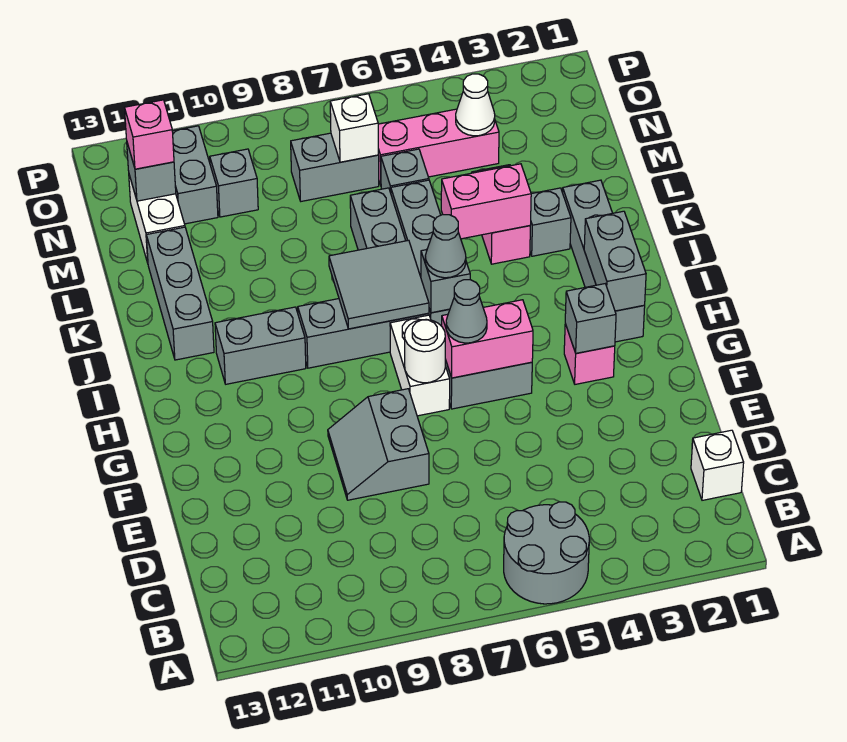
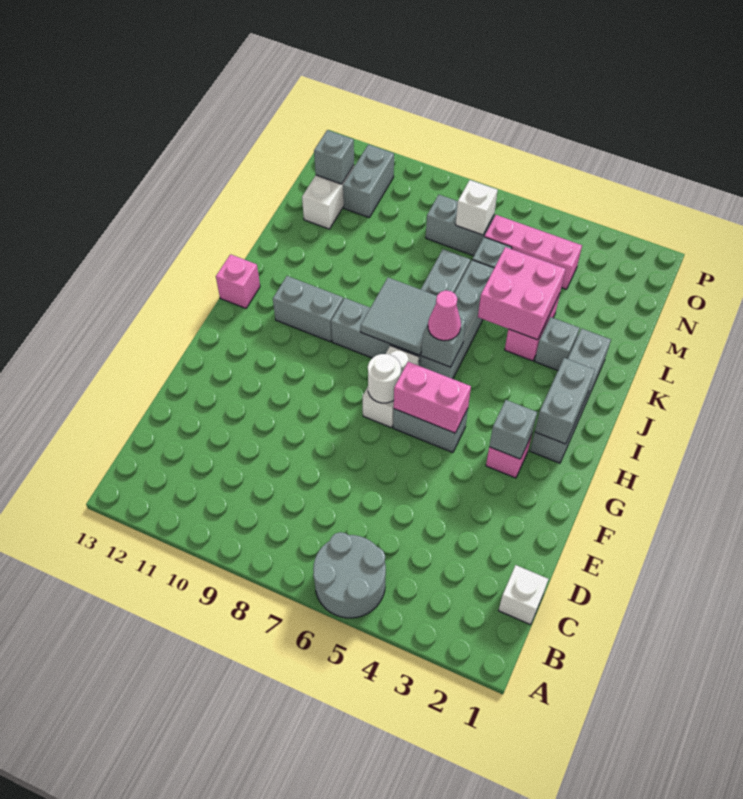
grey 2x2 slope [328,389,429,500] -> none
grey 1x1 cone [446,280,487,343] -> none
grey 1x1 cone [425,215,466,278] -> pink 1x1 cone [428,290,461,341]
grey 1x3 brick [146,227,214,360] -> none
pink 1x2 brick [441,164,531,239] -> pink 2x2 brick [478,247,565,340]
white 1x1 cone [456,74,495,136] -> none
grey 1x1 brick [210,149,258,217] -> none
pink 1x1 brick [125,100,174,169] -> pink 1x1 brick moved to [216,254,260,308]

